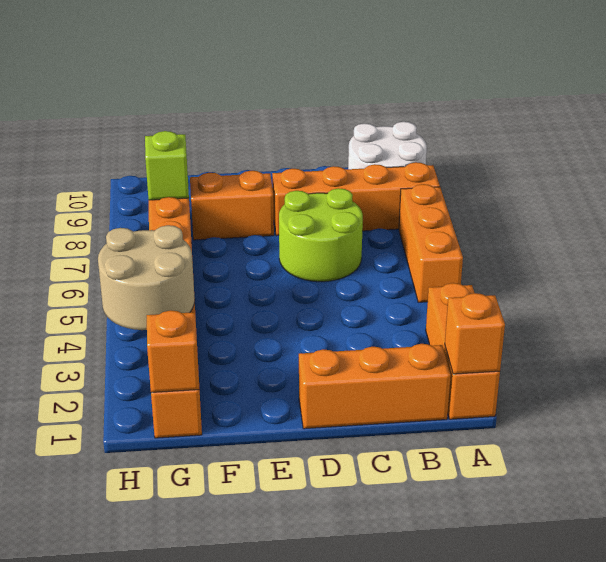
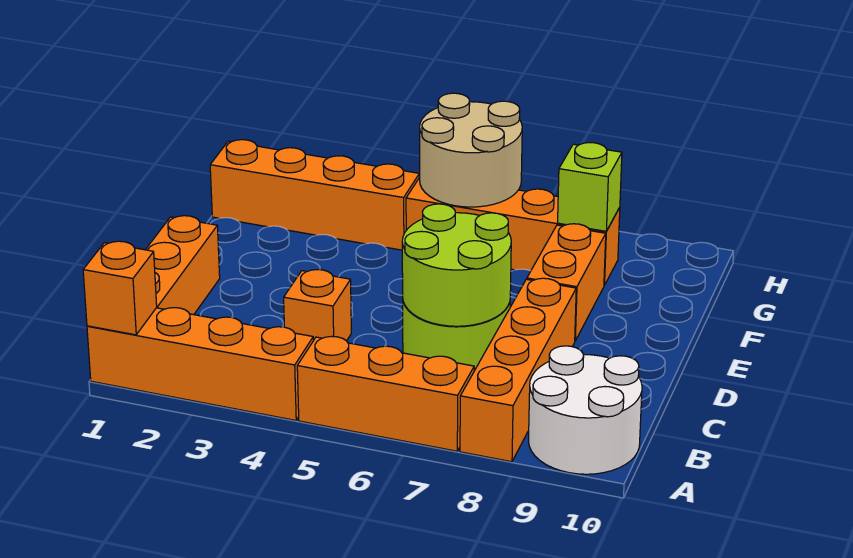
orange 1x3 brick [426,283,500,419] -> orange 1x4 brick [87,308,313,420]
none -> lime 2x2 round brick [402,204,511,326]
orange 1x1 brick [147,310,199,392] -> orange 1x1 brick moved to [284,270,351,341]
tan 2x2 round brick [98,225,195,330] -> tan 2x2 round brick moved to [419,93,522,207]

